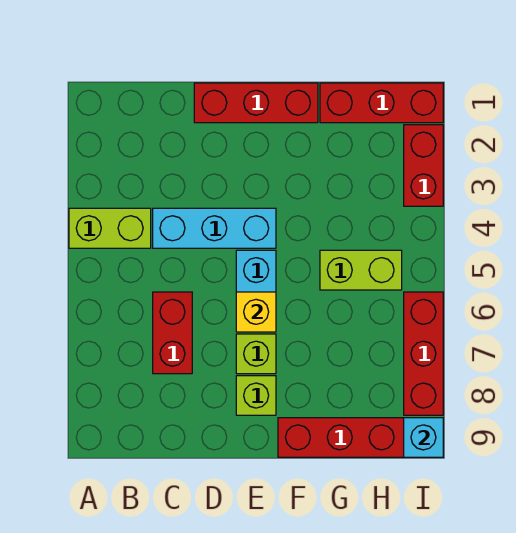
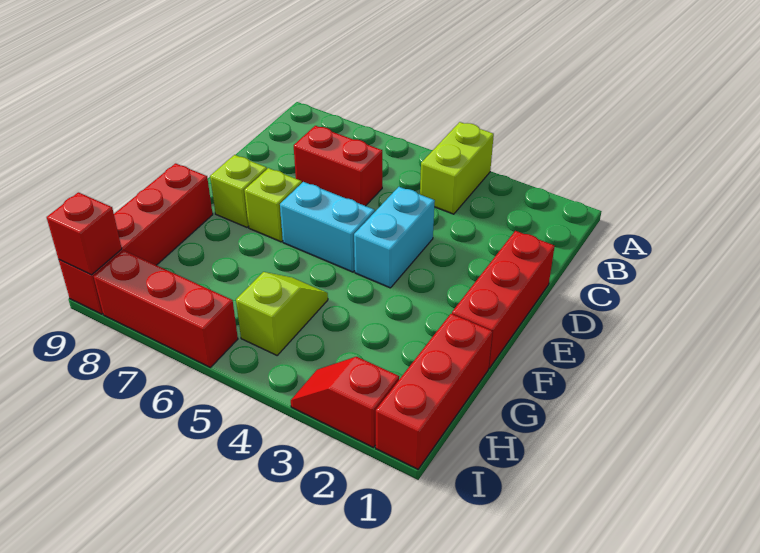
cyan 1x3 brick [153,208,276,248] -> cyan 1x2 brick [354,187,435,288]
yellow 1x1 brick [236,292,276,332] -> none
lime 1x2 brick [320,250,402,290] -> lime 1x2 slope [236,272,328,355]
red 1x2 brick [404,125,443,206] -> red 1x2 slope [291,357,399,448]
cyan 1x1 brick [404,418,443,457] -> red 1x1 brick [47,192,122,275]

